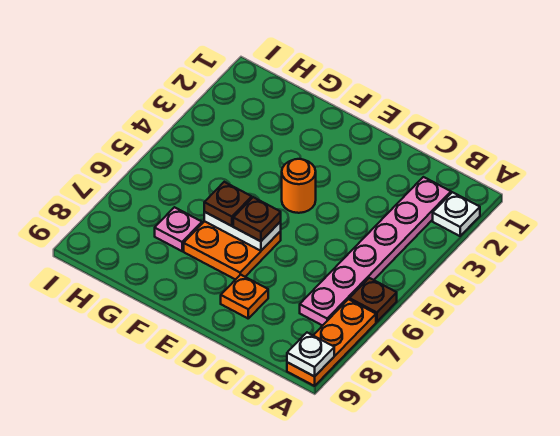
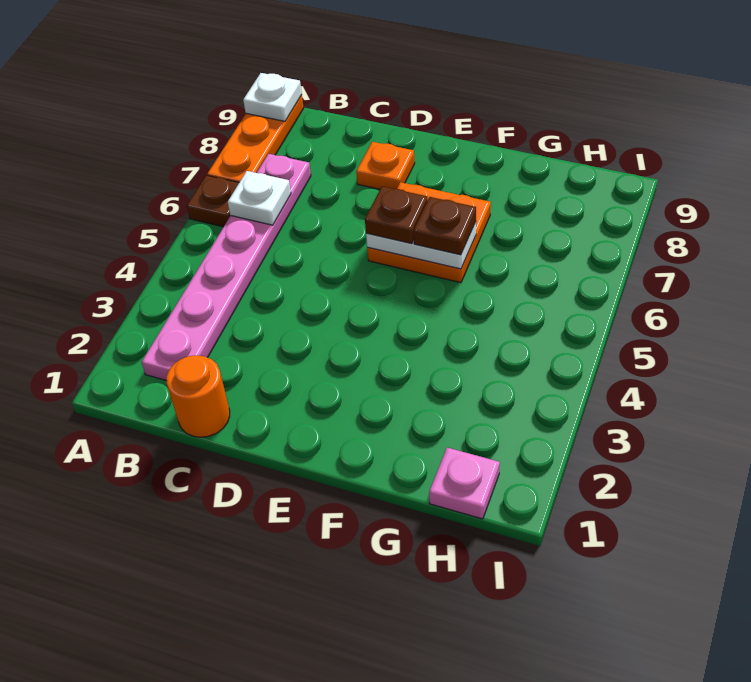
white 1x1 plate [433,192,480,236] -> white 1x1 plate moved to [228,171,291,225]
orange 1x1 round brick [282,159,316,213] -> orange 1x1 round brick moved to [166,355,230,437]
pink 1x1 plate [155,207,202,251] -> pink 1x1 plate moved to [429,448,500,519]

